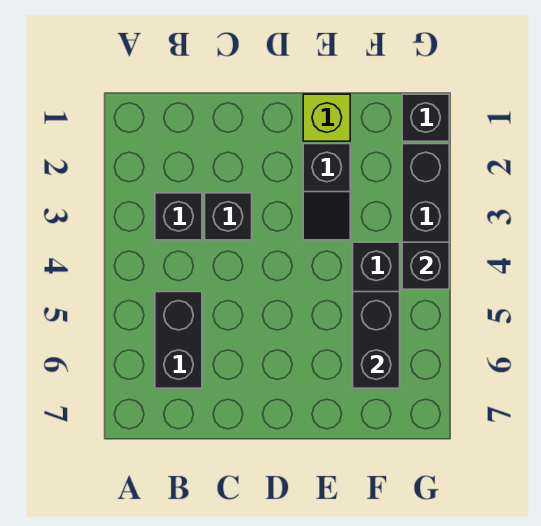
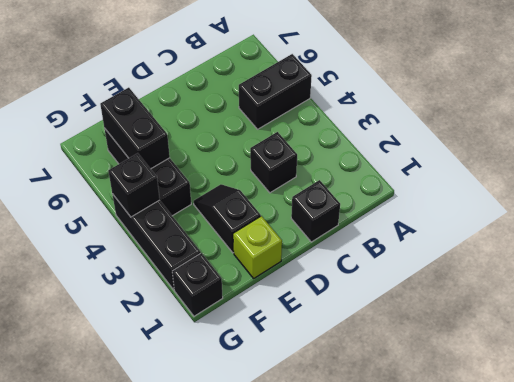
black 1x1 brick [155,193,202,240] -> black 1x1 brick moved to [291,180,340,242]
black 1x2 brick [155,292,202,388] -> black 1x2 brick turned to [239,54,312,129]

